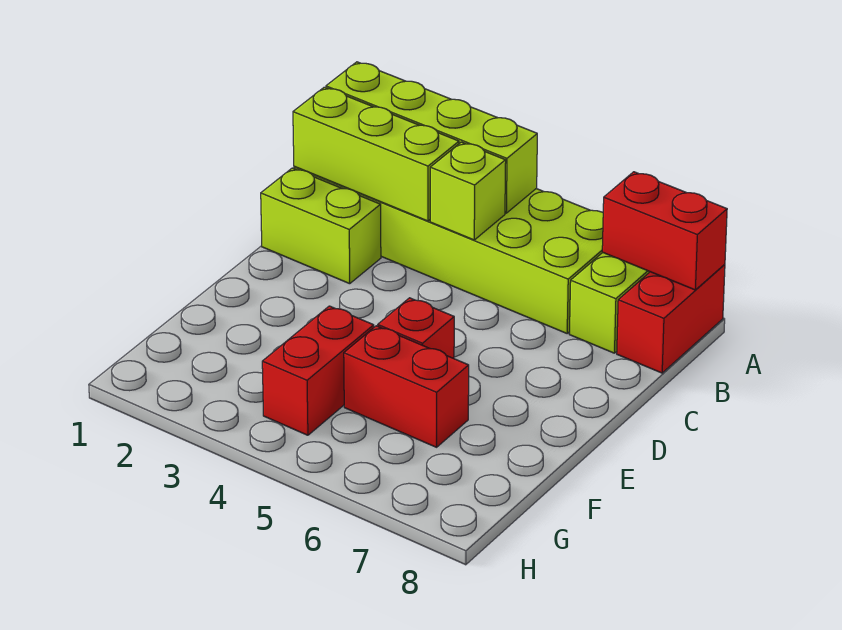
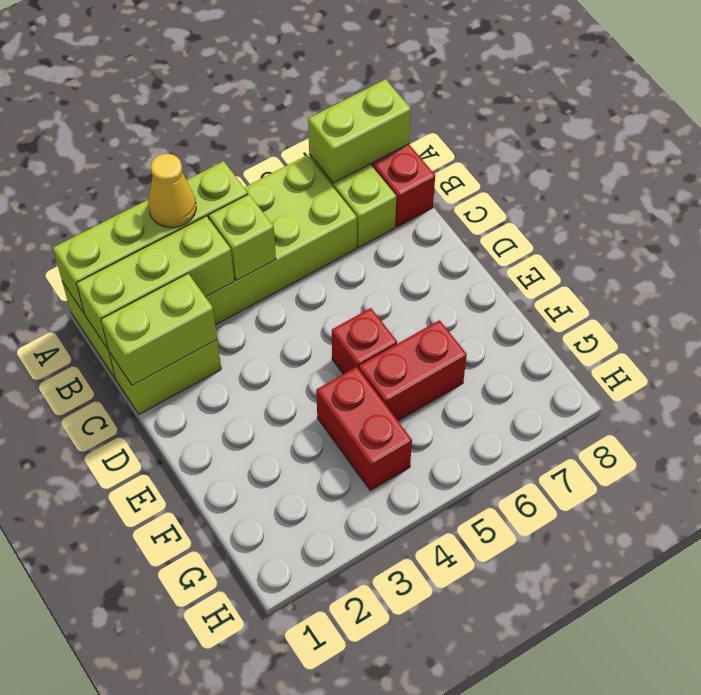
none -> yellow 1x1 cone [148,154,196,228]
red 1x2 brick [602,172,727,290] -> lime 1x2 brick [308,79,411,183]
none -> lime 1x2 brick [101,274,217,385]

